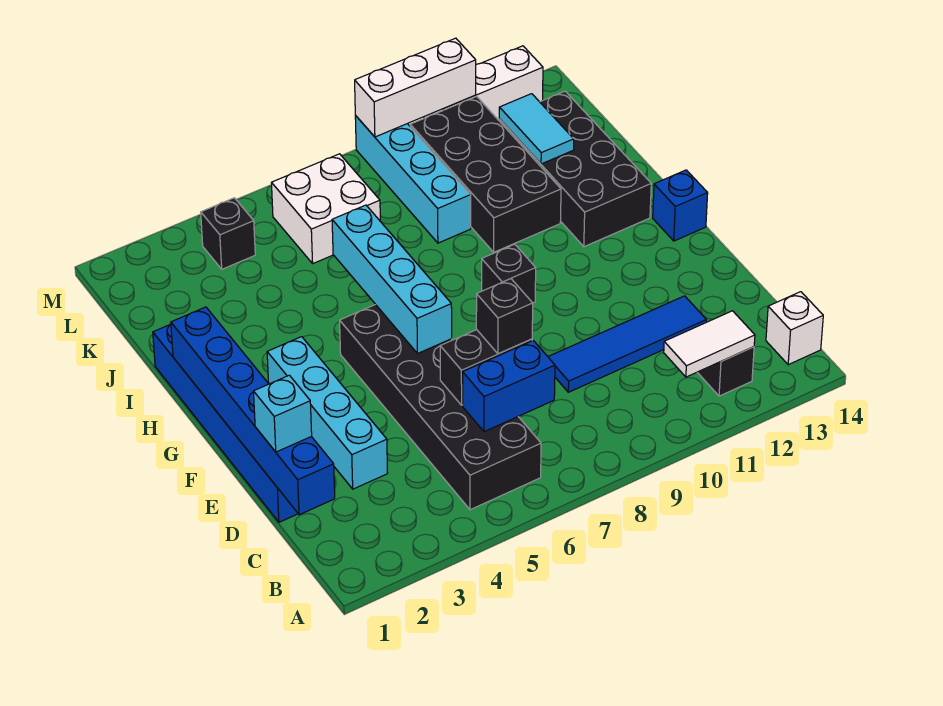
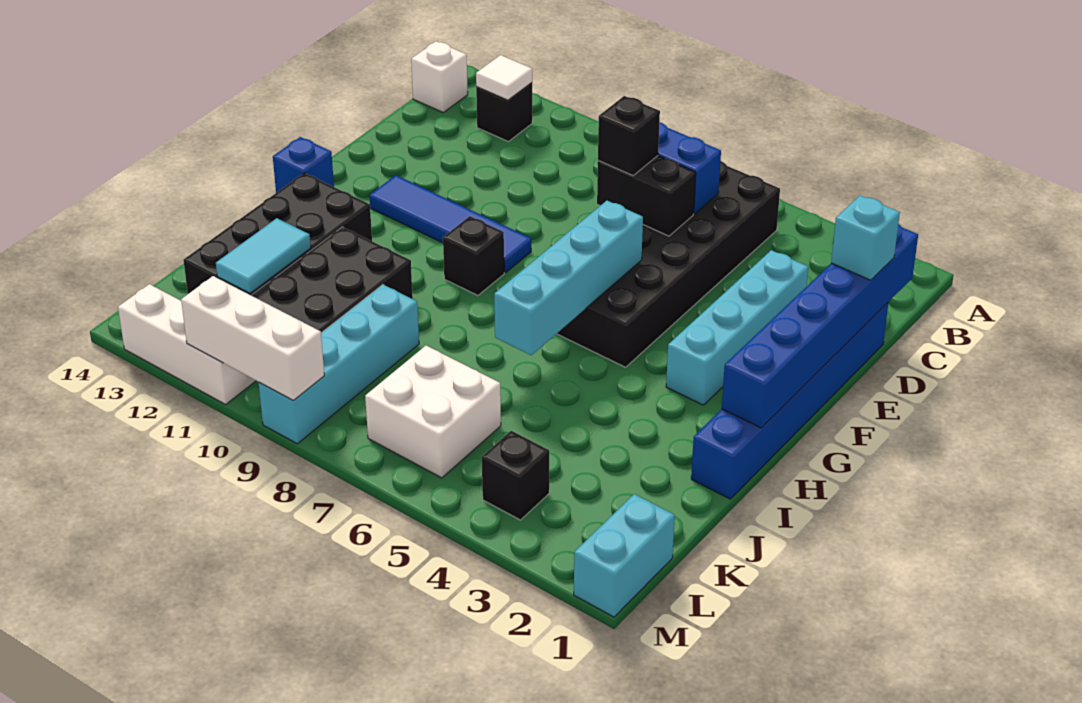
white 1x2 tile [664,311,755,377] -> white 1x1 tile [476,55,532,100]
blue 1x4 tile [548,296,706,392] -> blue 1x4 tile moved to [369,175,531,273]
none -> cyan 1x2 brick [574,494,675,617]

